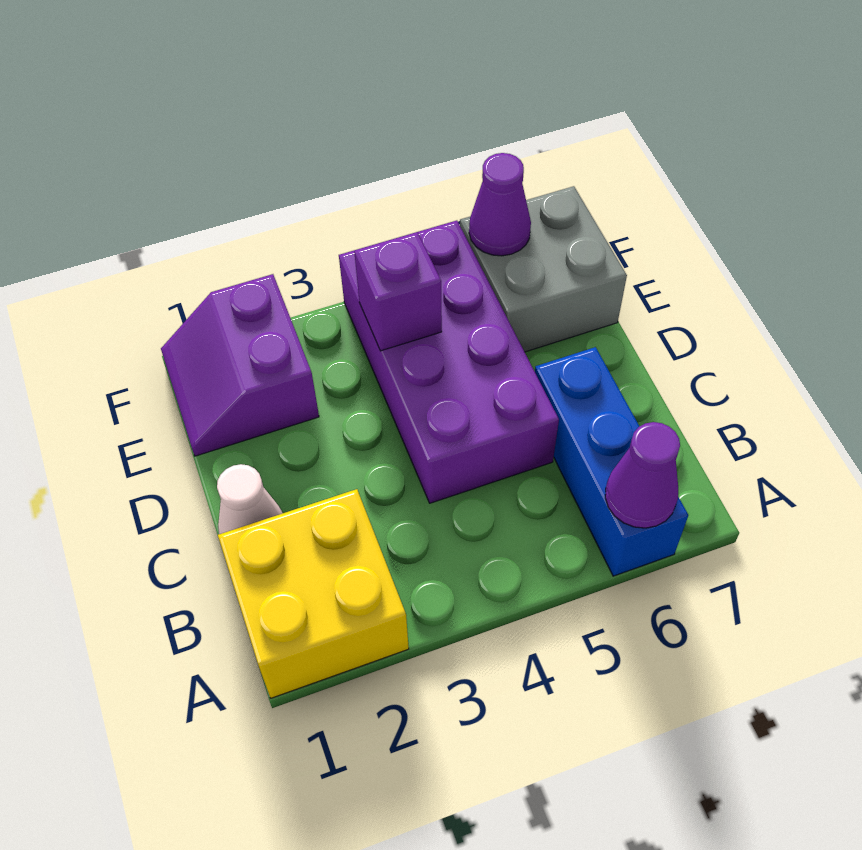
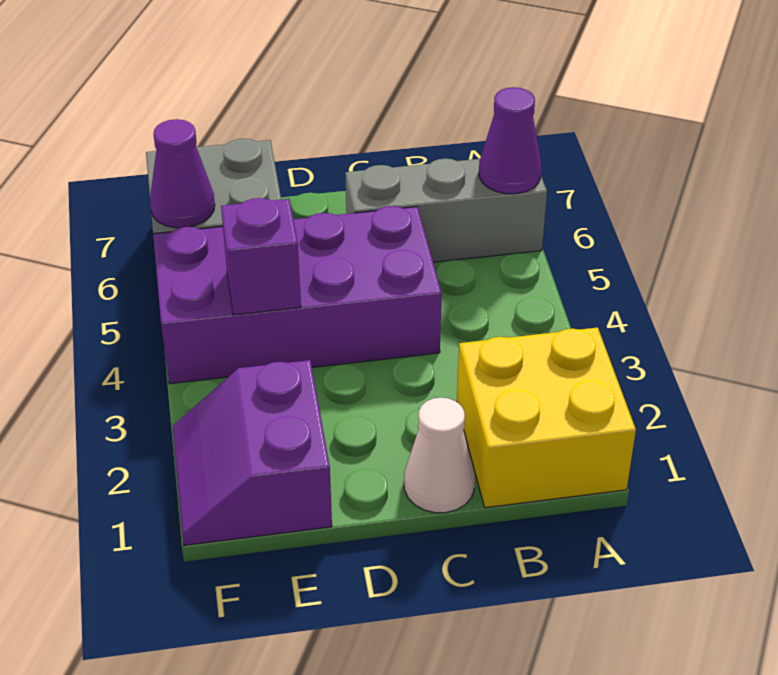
blue 1x3 brick [535,347,688,576] -> grey 1x3 brick [345,158,547,262]
purple 2x2 slope [161,274,319,456] -> purple 2x2 slope turned to [172,360,332,545]

